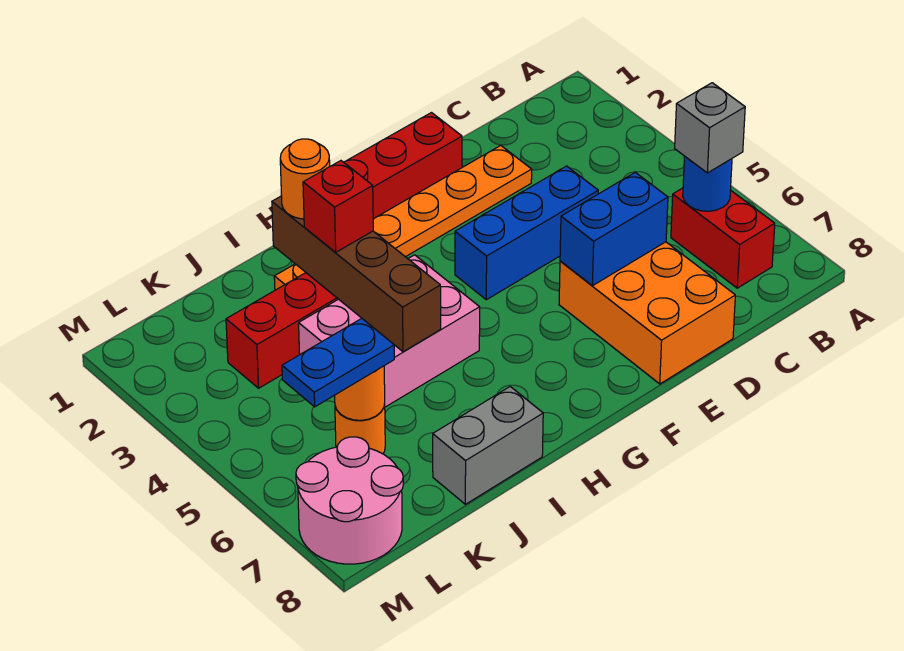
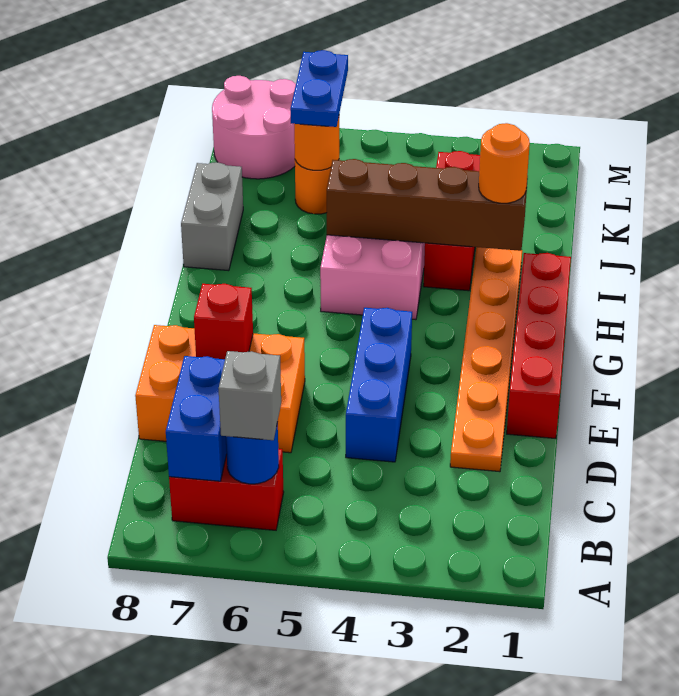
blue 1x2 brick [560,172,668,286] -> blue 1x2 brick moved to [166,356,227,481]
red 1x1 brick [303,161,373,252] -> red 1x1 brick moved to [194,284,253,359]

